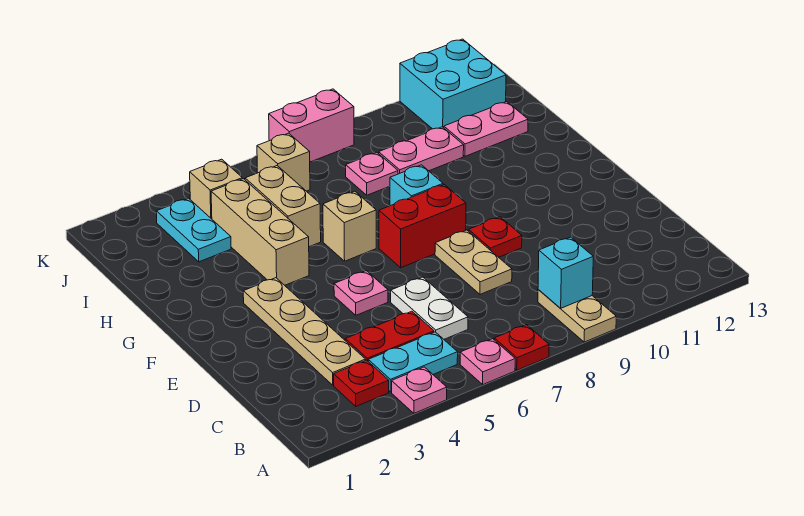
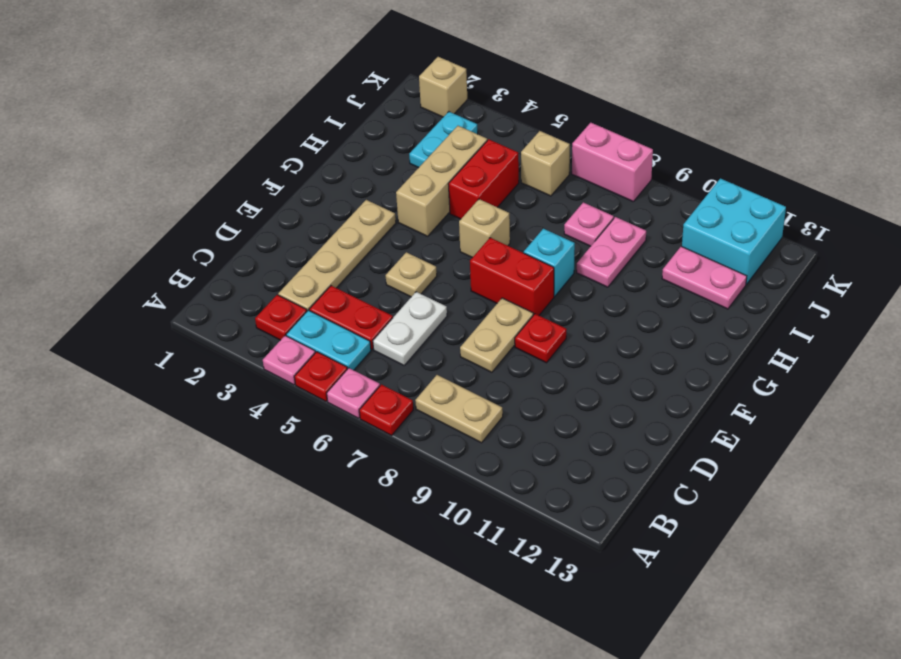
none -> red 1x1 plate [294,352,347,401]
tan 1x2 plate [538,289,616,342] -> tan 1x2 plate turned to [415,375,503,443]
cyan 1x1 brick [538,237,593,308] -> none
pink 1x1 plate [334,271,388,315] -> tan 1x1 plate [386,252,437,297]
tan 1x2 brick [245,166,321,247] -> red 1x2 brick [448,139,519,219]
pink 1x2 plate [379,127,464,174] -> pink 1x2 plate turned to [577,217,646,287]
tan 1x1 brick [190,159,242,219] -> tan 1x1 brick moved to [419,57,467,117]

